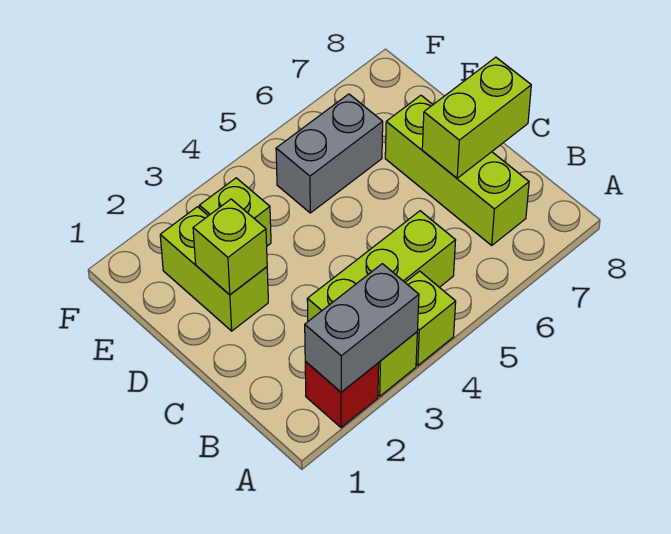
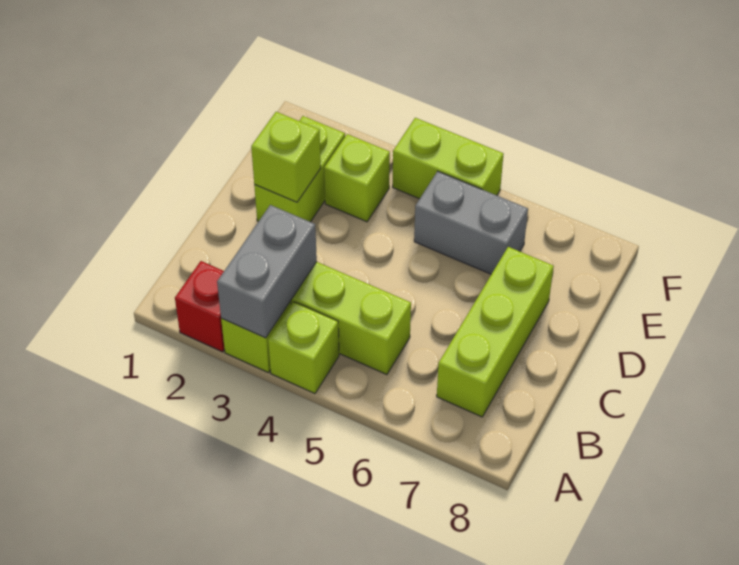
grey 1x2 brick [305,264,419,392] -> grey 1x2 brick turned to [217,205,317,338]
lime 1x2 brick [422,57,531,178] -> lime 1x2 brick moved to [393,118,503,199]

